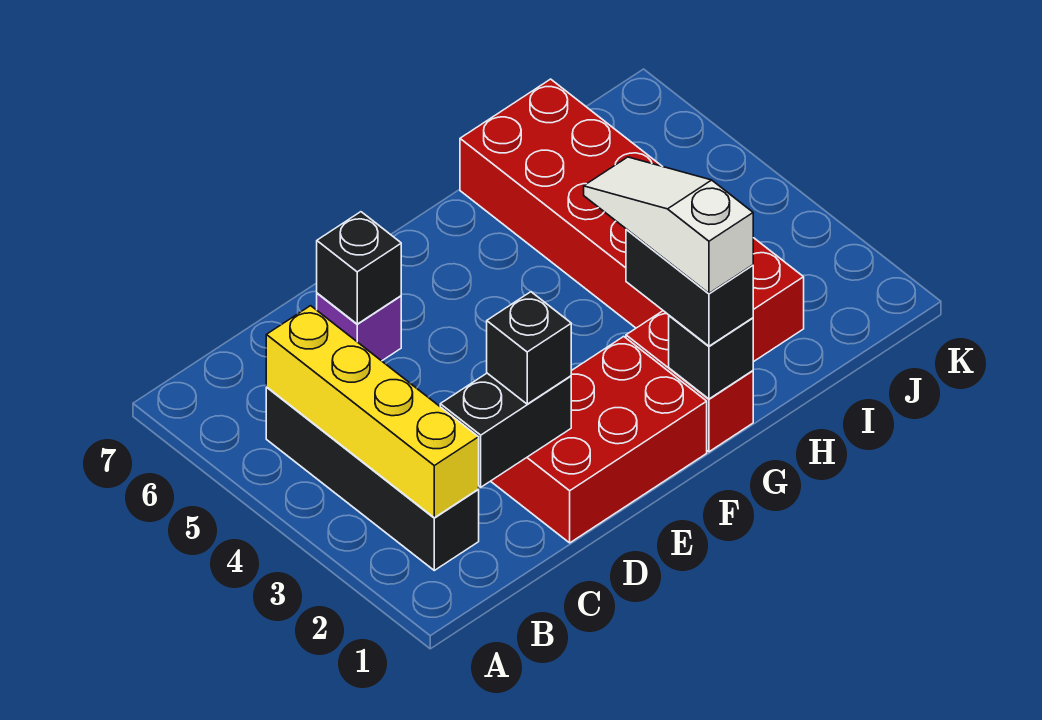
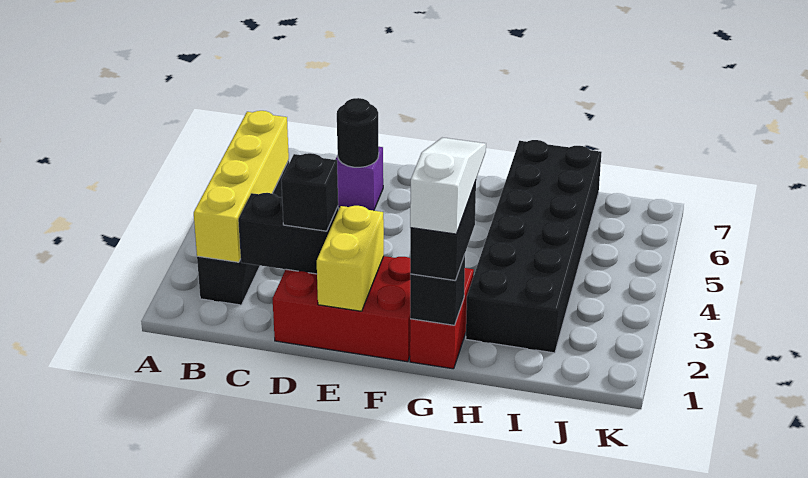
black 1x1 brick [317,212,401,324] -> black 1x1 round brick [337,98,379,167]
none -> yellow 1x2 brick [317,206,384,311]
red 2x6 brick [460,79,804,362] -> black 2x6 brick [466,140,602,353]

